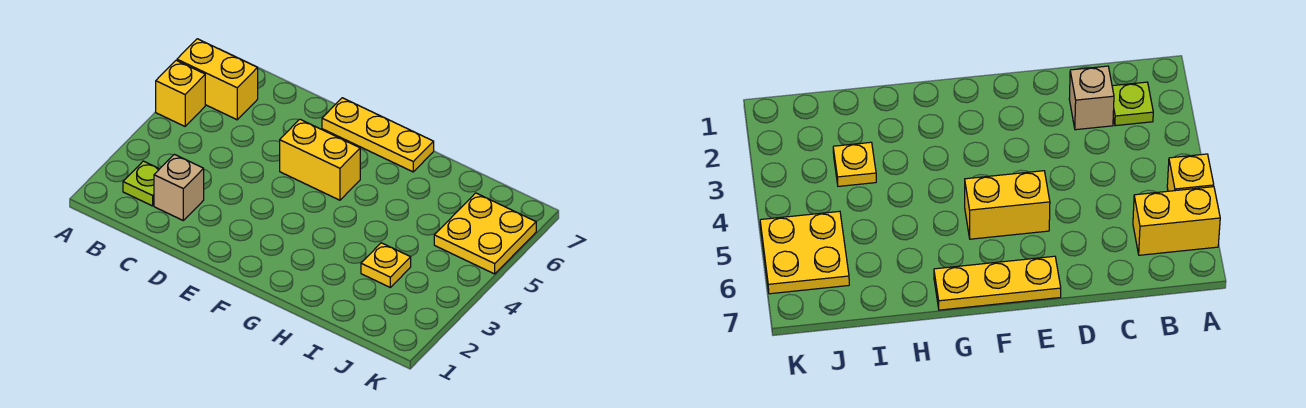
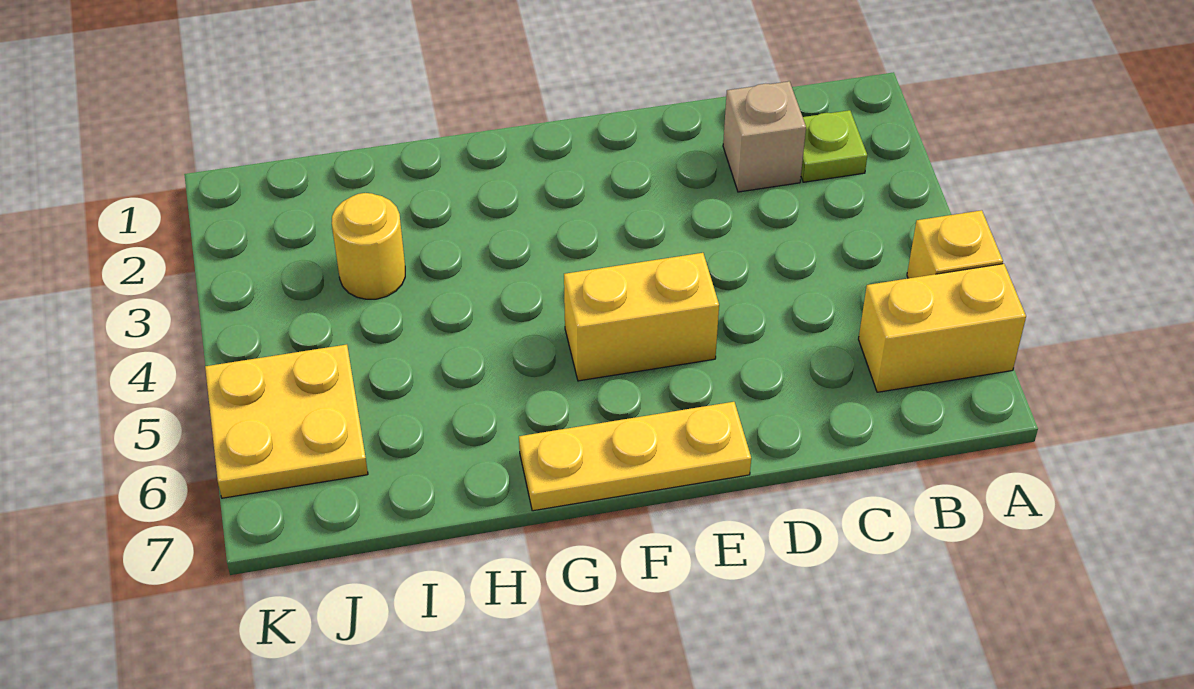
yellow 1x1 plate [361,243,411,287] -> yellow 1x1 round brick [332,193,405,299]

